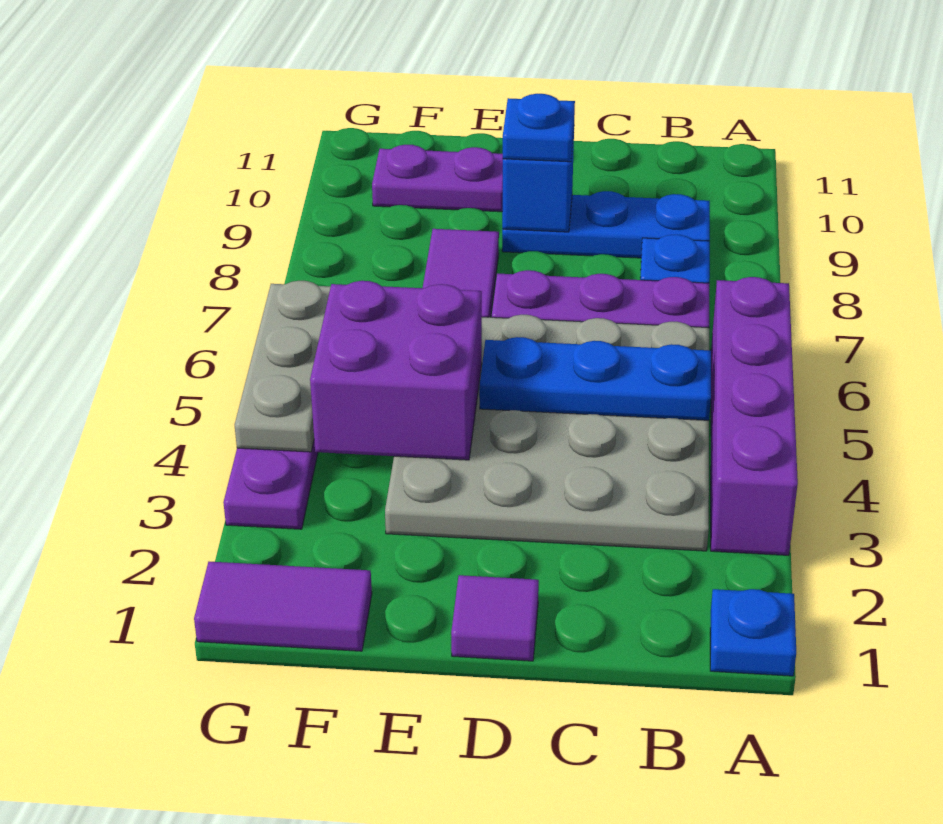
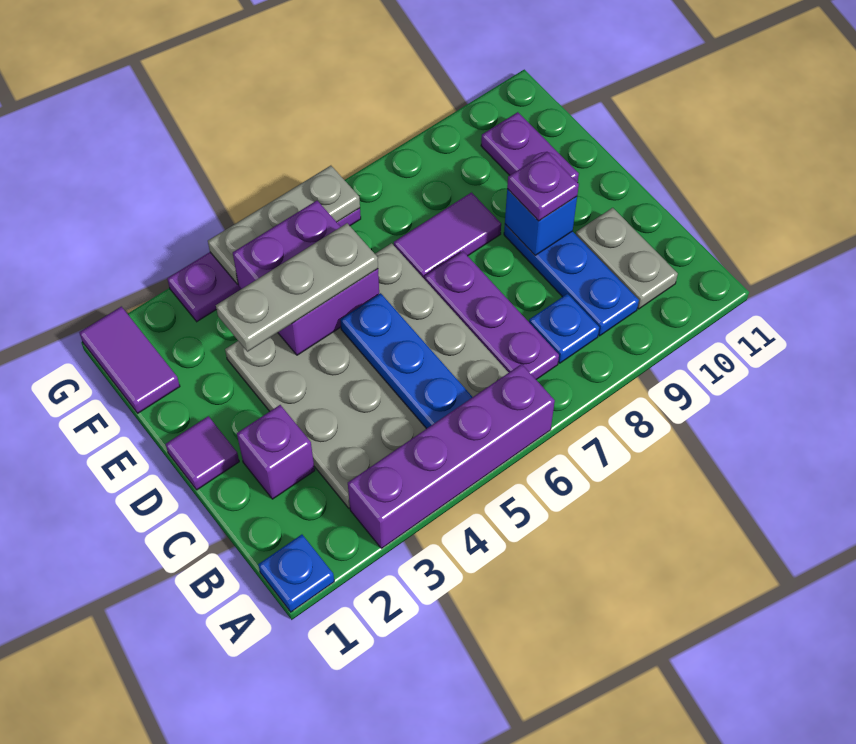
none -> grey 1x2 plate [576,208,678,309]
none -> purple 1x1 brick [237,405,315,499]
blue 1x1 plate [503,94,575,162] -> purple 1x1 plate [507,152,579,221]
none -> grey 1x3 plate [216,223,378,352]

